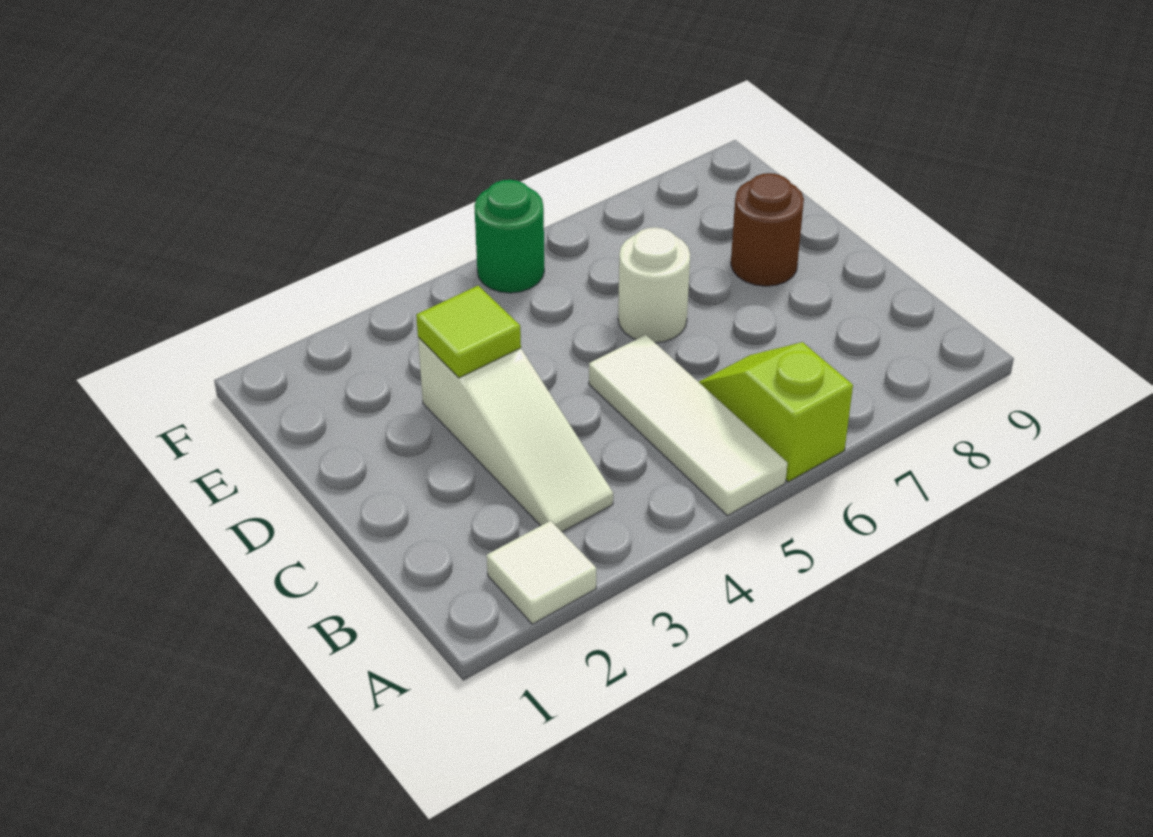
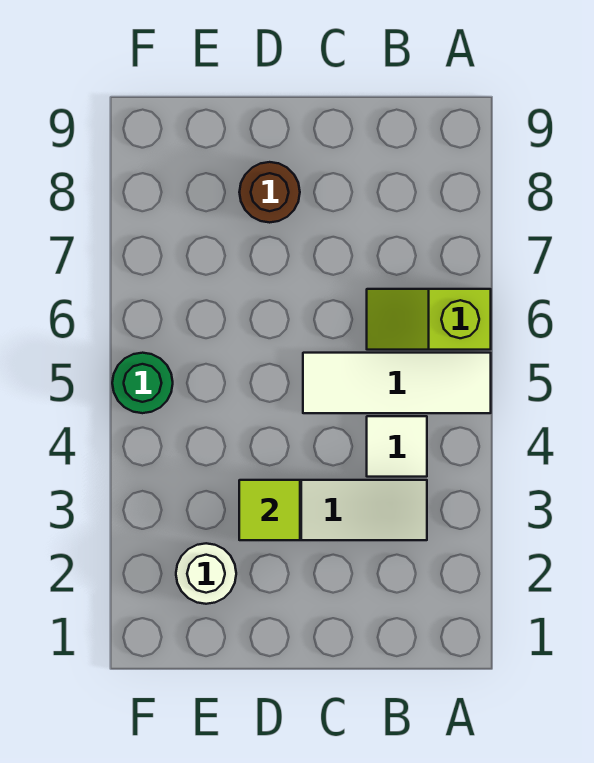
white 1x1 tile [487,521,596,624] -> white 1x1 tile moved to [367,416,427,477]
white 1x1 round brick [618,228,690,343] -> white 1x1 round brick moved to [176,543,236,604]

